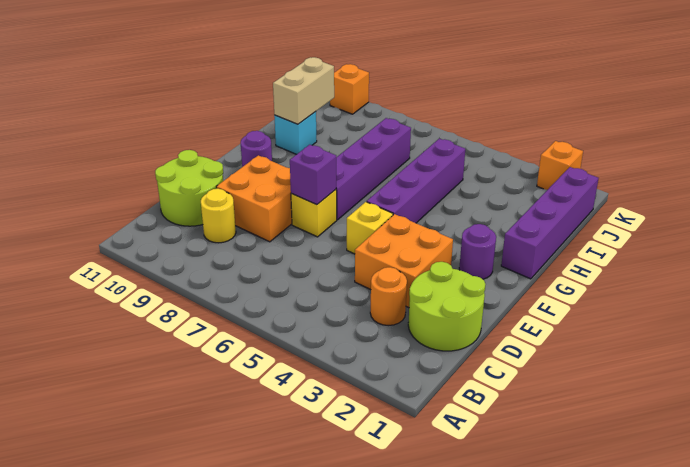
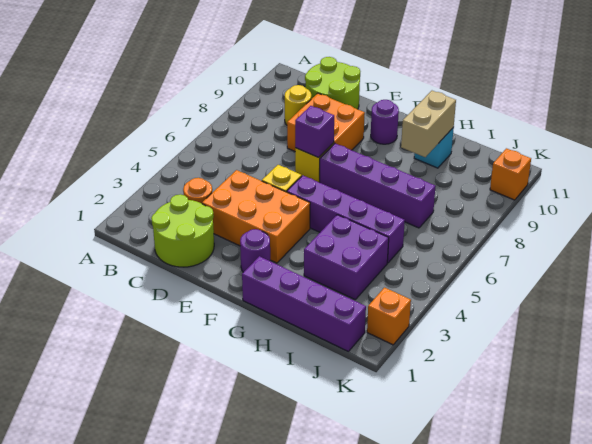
orange 2x2 brick [355,214,453,308] -> orange 2x3 brick [202,170,310,263]
none -> purple 2x2 brick [304,215,389,299]
tan 1x2 brick [273,57,334,124] -> tan 1x2 brick turned to [401,91,456,157]

